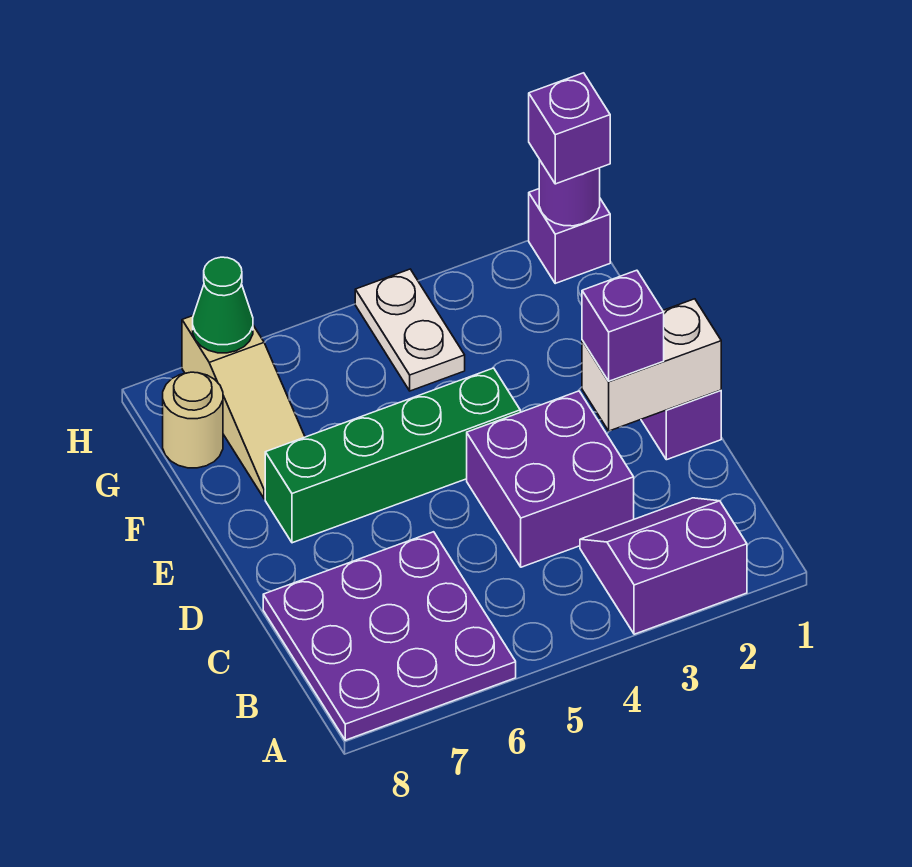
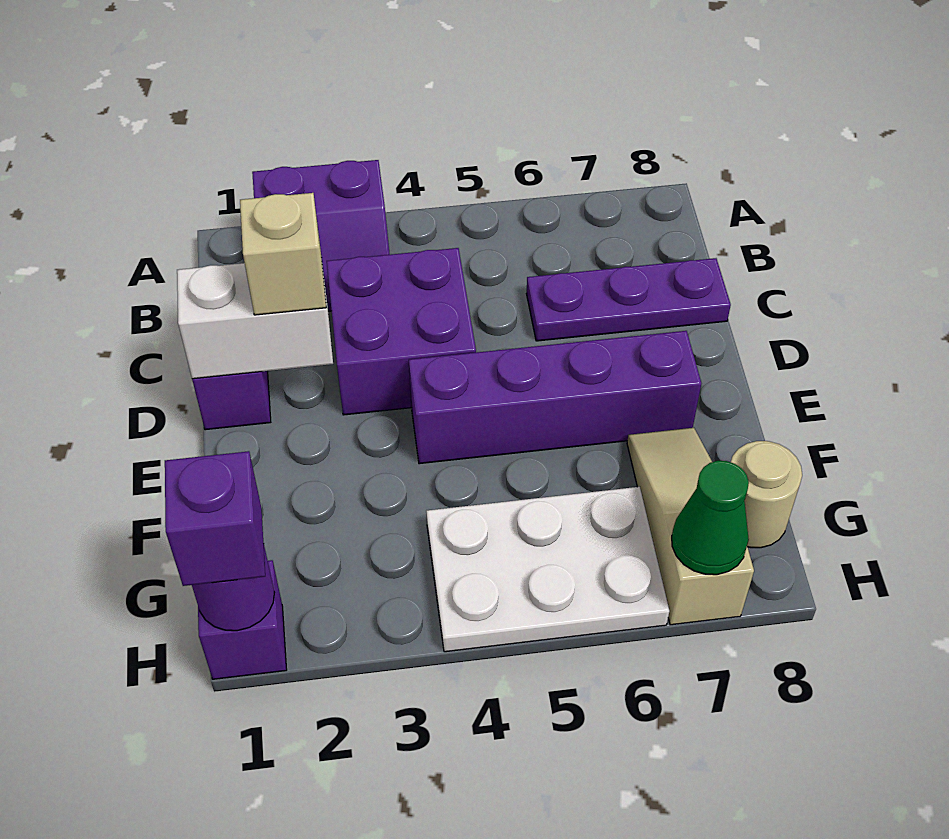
purple 3x3 plate [263,532,516,740] -> purple 1x3 plate [526,258,731,341]
purple 1x1 brick [582,270,664,381] -> tan 1x1 brick [240,193,326,315]
green 1x4 brick [265,368,520,543] -> purple 1x4 brick [409,331,701,464]
white 1x2 plate [355,269,465,391] -> white 2x3 plate [426,487,669,652]

